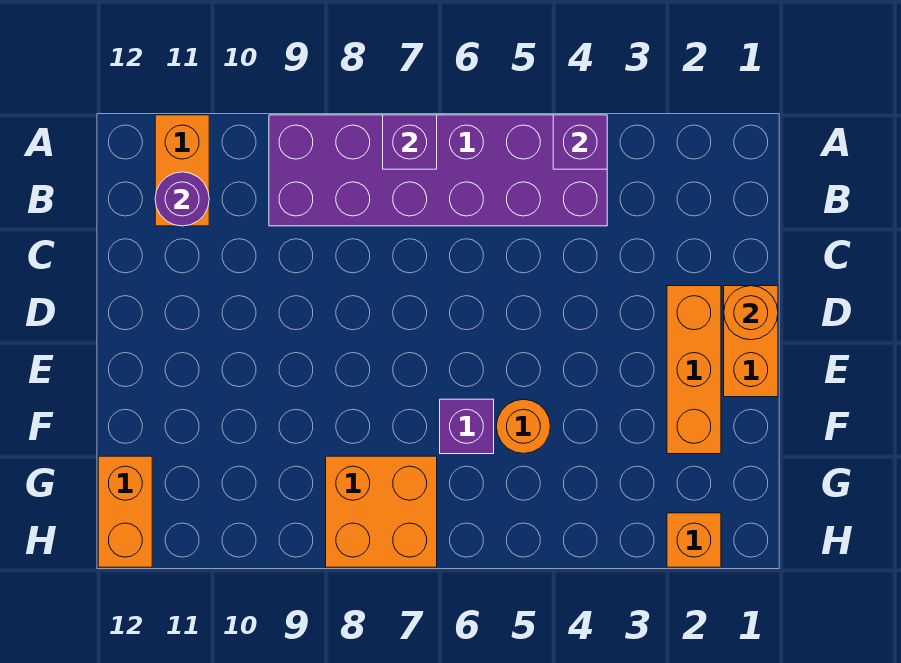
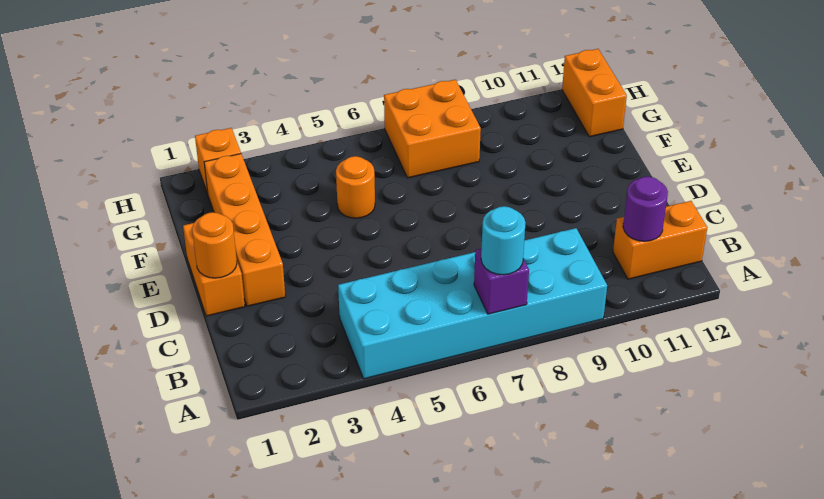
purple 2x6 brick [269,115,607,226] -> cyan 2x6 brick [338,228,607,379]
purple 1x1 brick [553,115,607,169] -> none
none -> cyan 1x1 round brick [481,206,525,275]
orange 1x2 brick [155,115,209,226] -> orange 1x2 brick turned to [613,201,707,279]
orange 1x3 brick [667,286,721,454] -> orange 1x4 brick [204,154,285,306]
purple 1x1 brick [440,399,494,454] -> none

